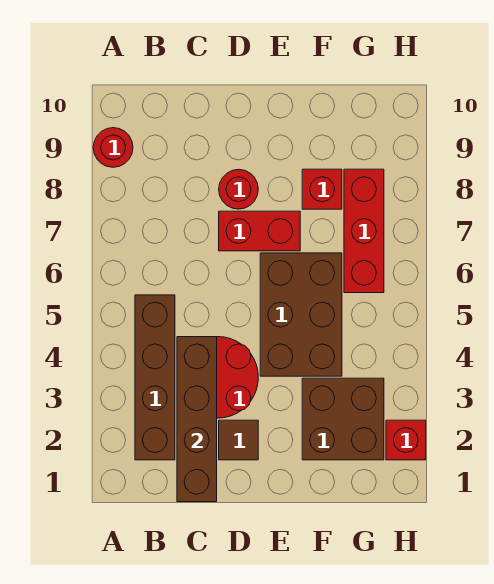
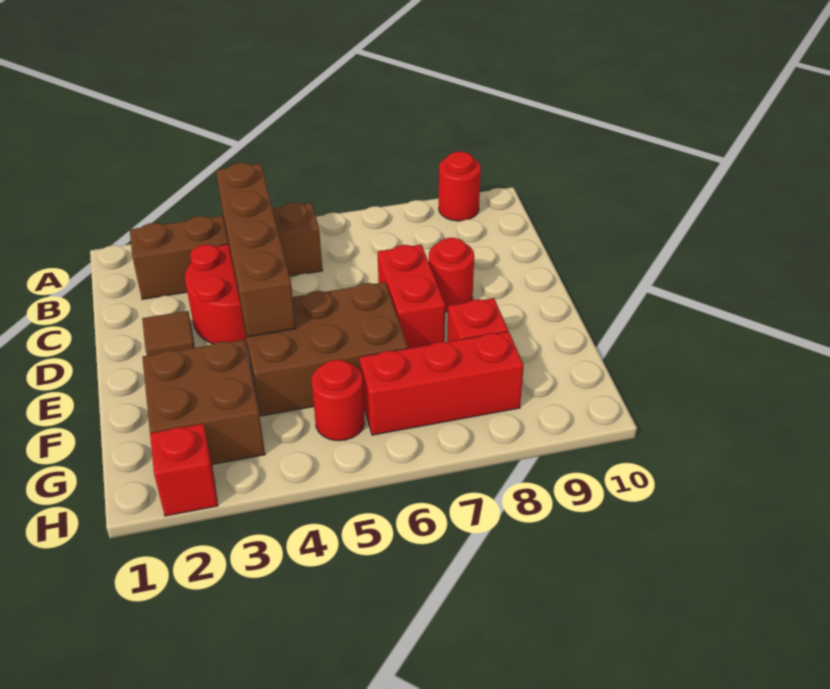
brown 1x4 brick [177,337,217,502] -> brown 1x4 brick turned to [216,163,296,337]
none -> red 1x1 round brick [312,360,365,441]

